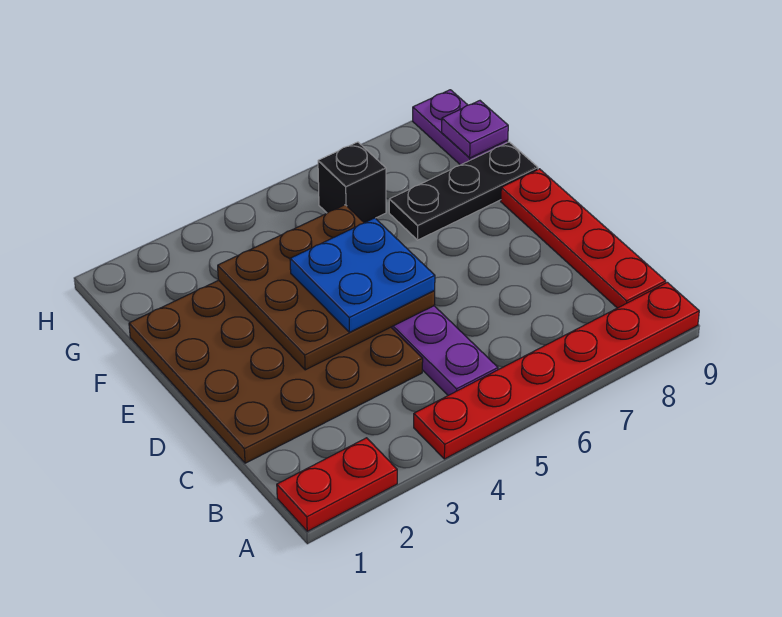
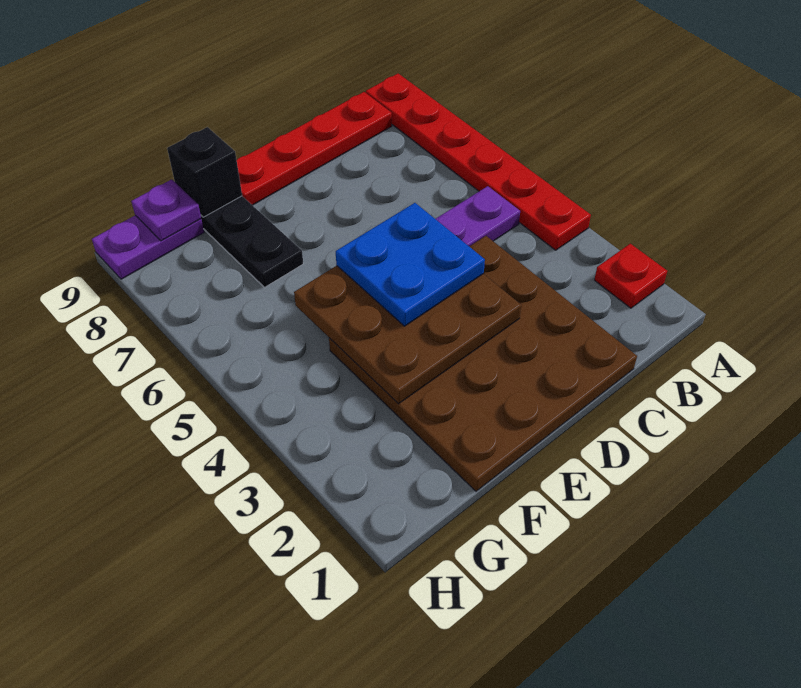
red 1x2 plate [277,438,397,531] -> red 1x1 plate [594,244,667,308]
black 1x1 brick [318,142,386,223] -> black 1x1 brick moved to [167,127,242,217]

